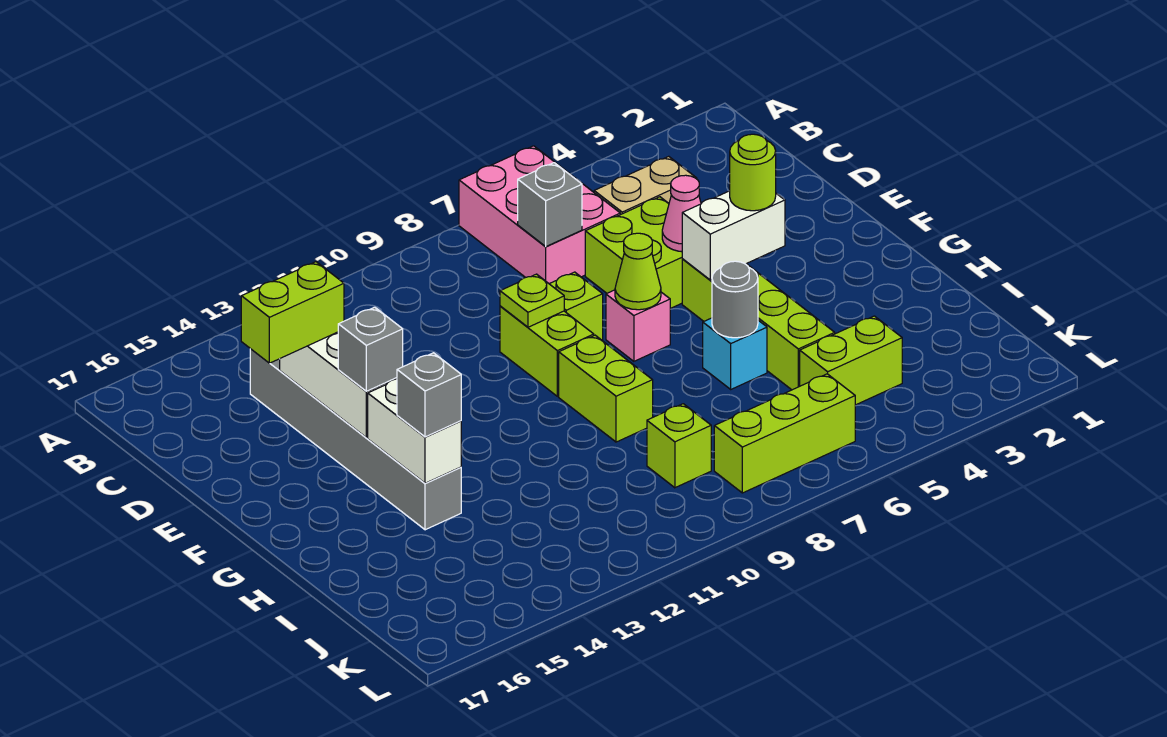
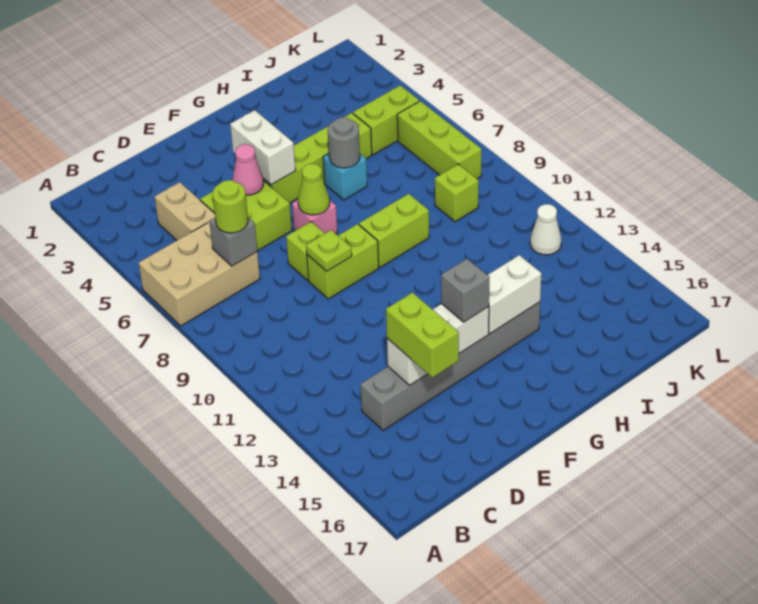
pink 2x3 brick [459,146,620,284] -> tan 2x3 brick [139,222,260,326]
lime 1x1 round brick [730,134,776,211] -> lime 1x1 round brick moved to [213,180,248,233]
grey 1x1 brick [397,353,461,437] -> none
lime 1x2 brick [800,316,902,405] -> lime 1x2 brick turned to [353,85,419,155]
none -> white 1x1 cone [530,204,561,255]

